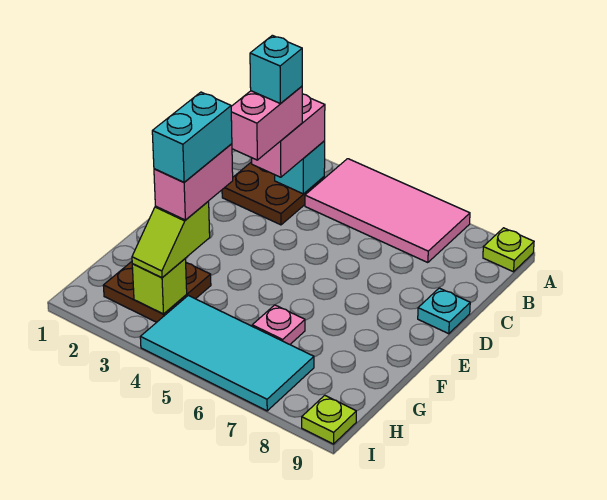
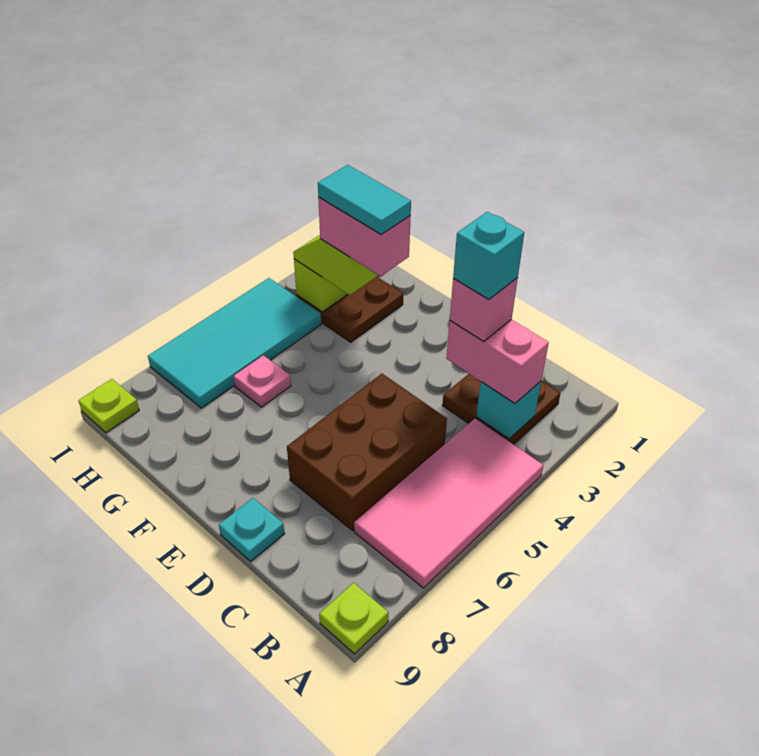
pink 1x2 brick [231,86,302,160] -> pink 1x1 brick [450,278,518,341]
none -> brown 2x3 brick [287,374,447,531]
cyan 1x2 brick [152,92,232,182] -> cyan 1x2 tile [318,165,411,234]

